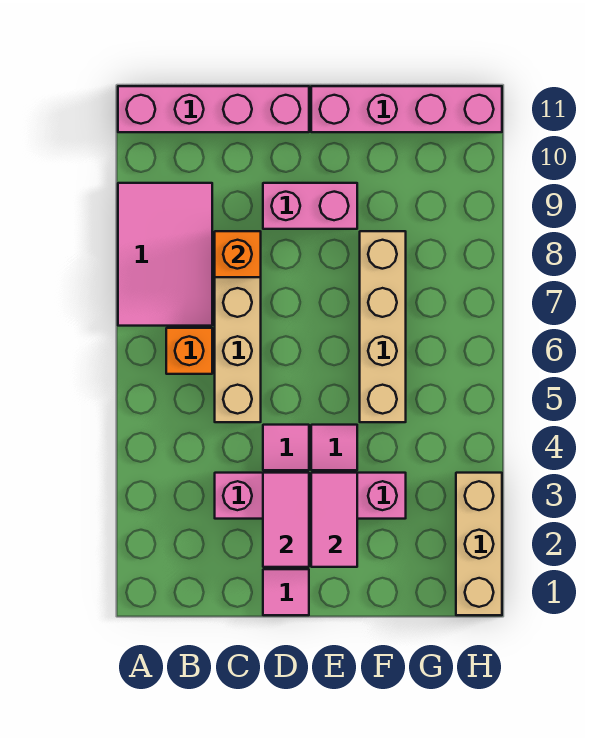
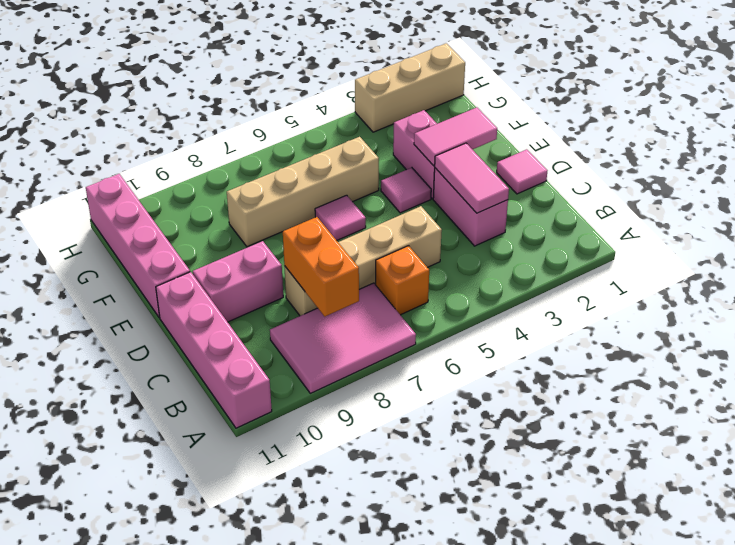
orange 1x1 brick [215,231,261,277] -> orange 1x2 brick [283,217,359,316]
pink 1x2 tile [263,473,309,567] -> pink 1x2 tile turned to [435,143,509,213]
pink 1x1 tile [263,425,309,470] -> pink 1x1 tile moved to [315,195,366,240]
pink 1x2 brick [263,183,357,229] -> pink 1x2 brick turned to [193,241,283,322]

